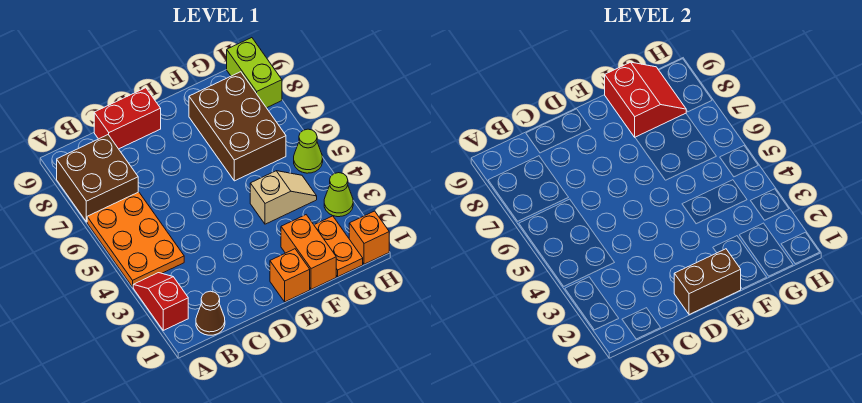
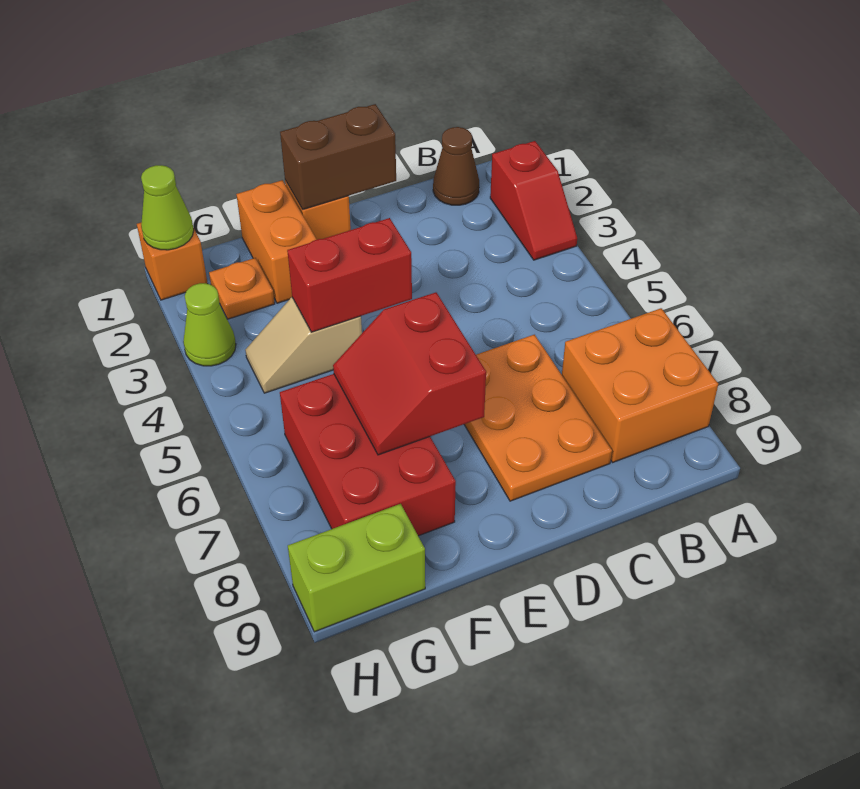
orange 2x3 plate [87,192,184,287] -> orange 2x3 plate moved to [464,335,612,501]
brown 2x2 brick [57,135,138,222] -> orange 2x2 brick [562,308,718,462]
red 1x2 brick [94,88,161,149] -> red 1x2 brick moved to [287,218,412,332]
brown 2x3 brick [189,72,286,181] -> red 2x3 brick [280,374,456,536]
red 2x2 slope [605,62,686,137] -> red 2x2 slope moved to [333,292,486,455]
orange 1x2 plate [314,216,363,277] -> orange 1x1 plate [209,258,275,319]
lime 1x1 cone [294,129,323,173] -> lime 1x1 cone moved to [141,165,194,250]
lime 1x2 brick [227,38,282,108] -> lime 1x2 brick turned to [288,504,425,632]

